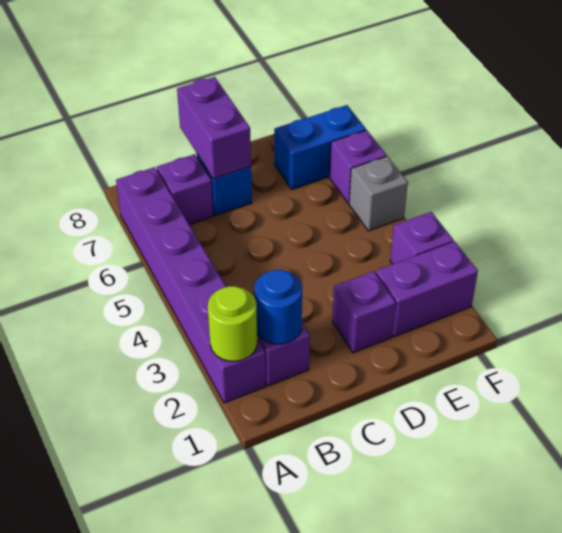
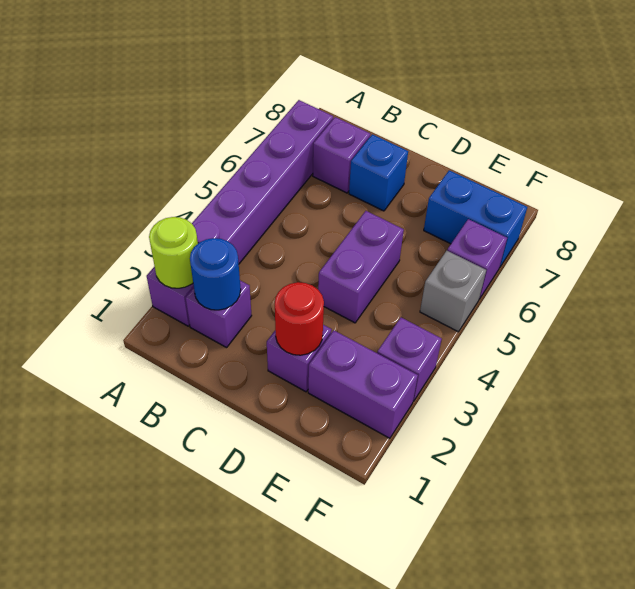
purple 1x2 brick [177,77,251,179] -> purple 1x2 brick moved to [318,211,404,323]
none -> red 1x1 round brick [275,282,324,355]

